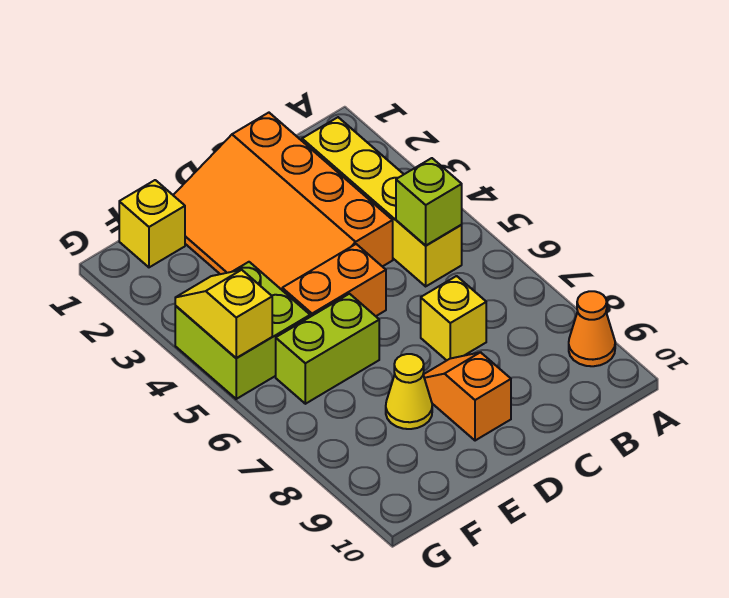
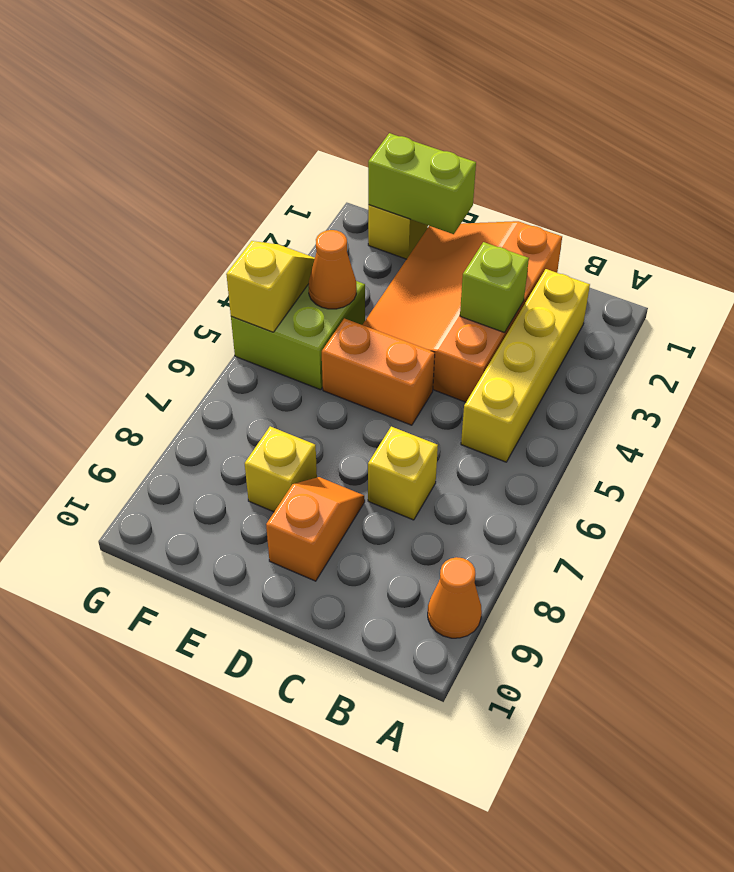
lime 1x1 brick [396,158,462,246] -> lime 1x1 brick moved to [460,242,529,333]
lime 1x2 brick [276,294,379,404] -> lime 1x2 brick moved to [368,133,476,234]
yellow 1x1 cone [386,354,432,429] -> yellow 1x1 brick [245,426,317,512]
none -> orange 1x1 cone [309,230,356,309]

